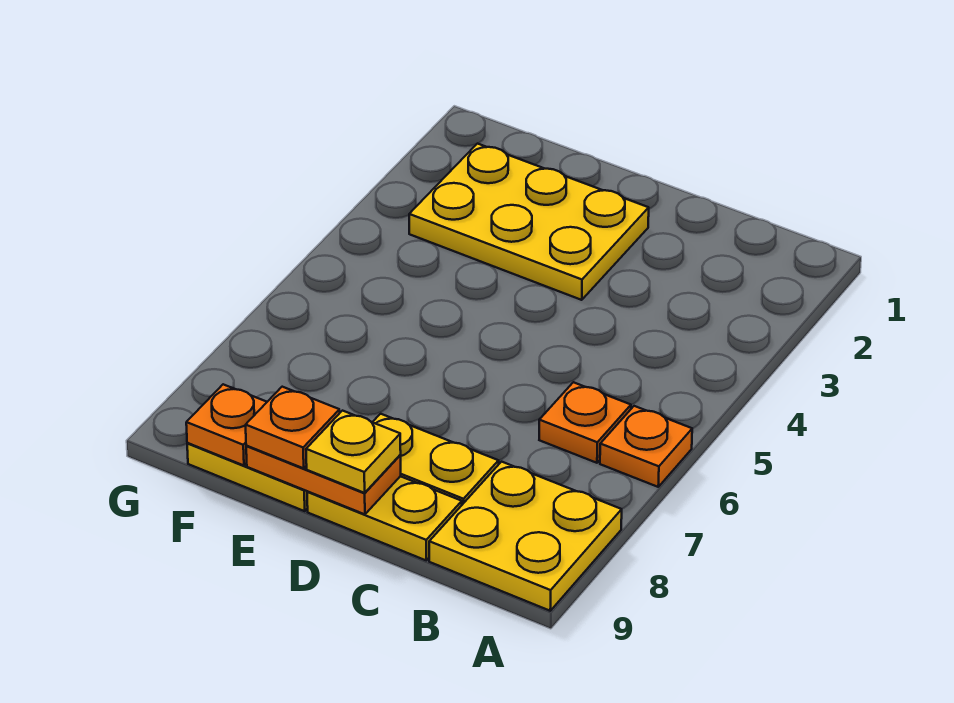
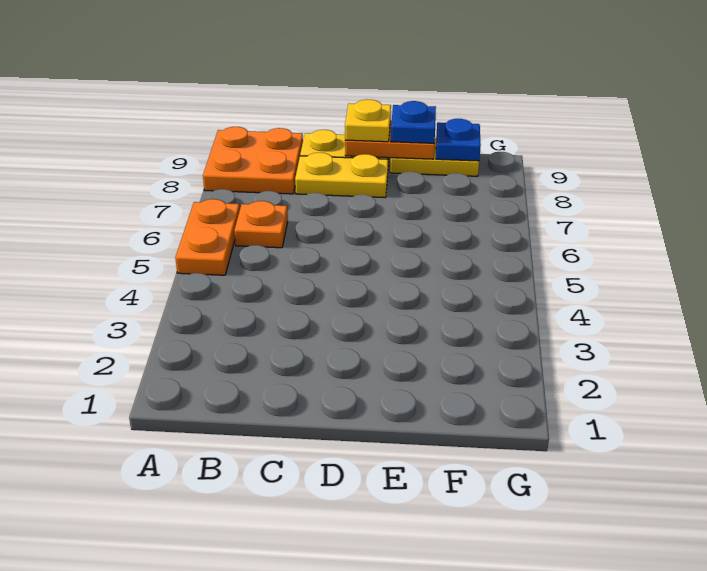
orange 1x1 plate [600,406,692,487] -> orange 1x2 plate [175,199,240,275]
yellow 2x2 plate [429,462,622,611] -> orange 2x2 plate [203,127,303,194]
yellow 2x3 plate [409,144,649,300] -> none
orange 1x1 plate [246,387,340,468] -> blue 1x1 plate [391,101,436,143]
orange 1x1 plate [186,384,267,466] -> blue 1x1 plate [436,119,481,161]

